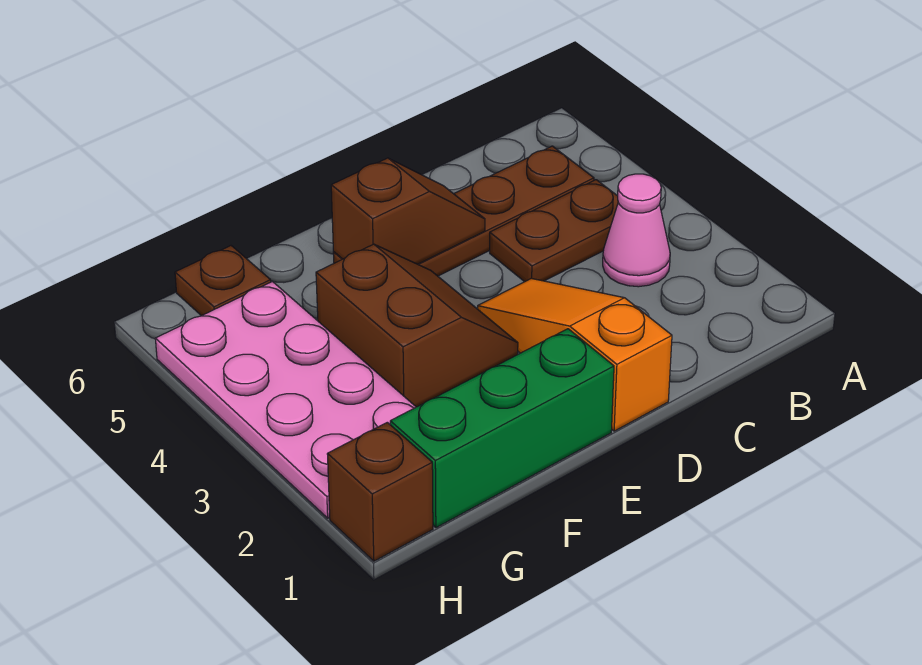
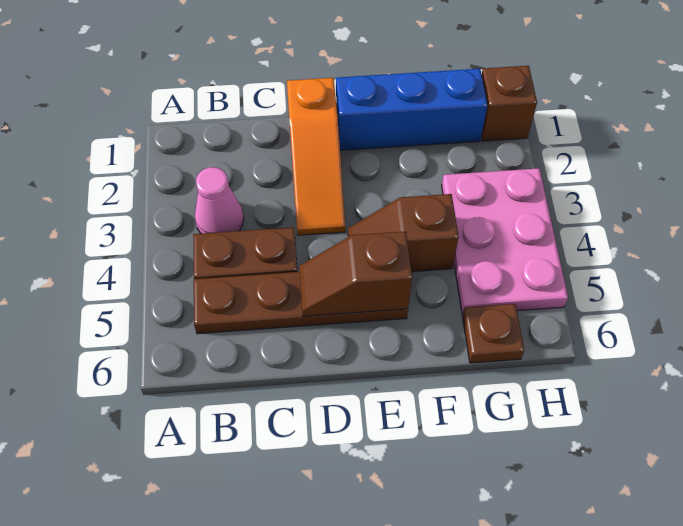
green 1x3 brick [390,329,614,528] -> blue 1x3 brick [336,69,487,150]
brown 2x2 slope [316,244,518,407] -> brown 1x2 slope [348,194,459,272]
pink 2x4 plate [155,281,416,518] -> pink 2x3 plate [442,168,568,315]

